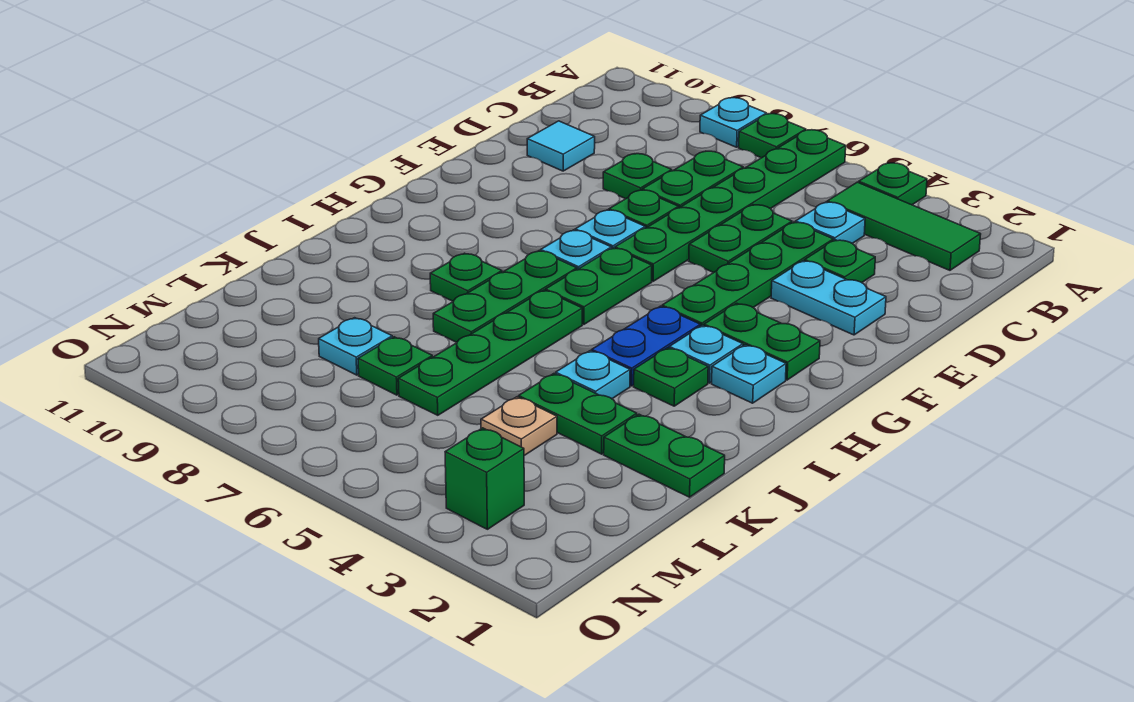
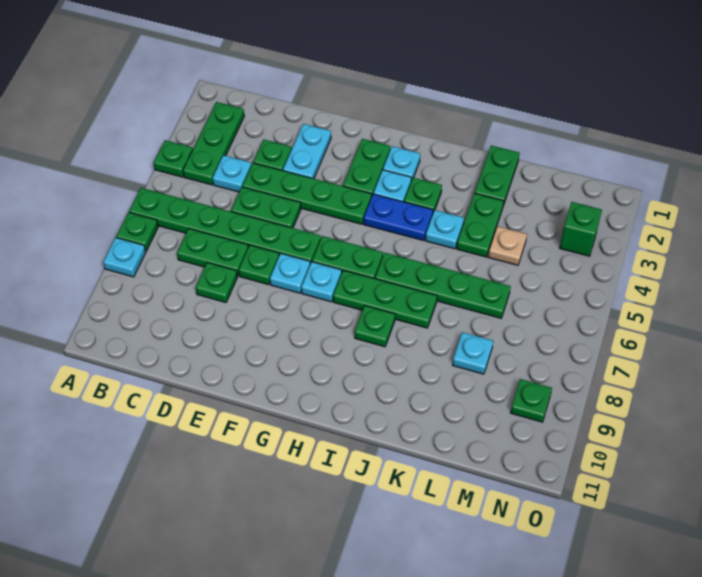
green 1x3 tile [827,182,981,270] -> green 1x3 plate [183,102,244,185]
cyan 1x1 tile [527,121,595,171] -> none
green 1x1 plate [358,337,433,395] -> green 1x1 plate moved to [510,379,552,422]

